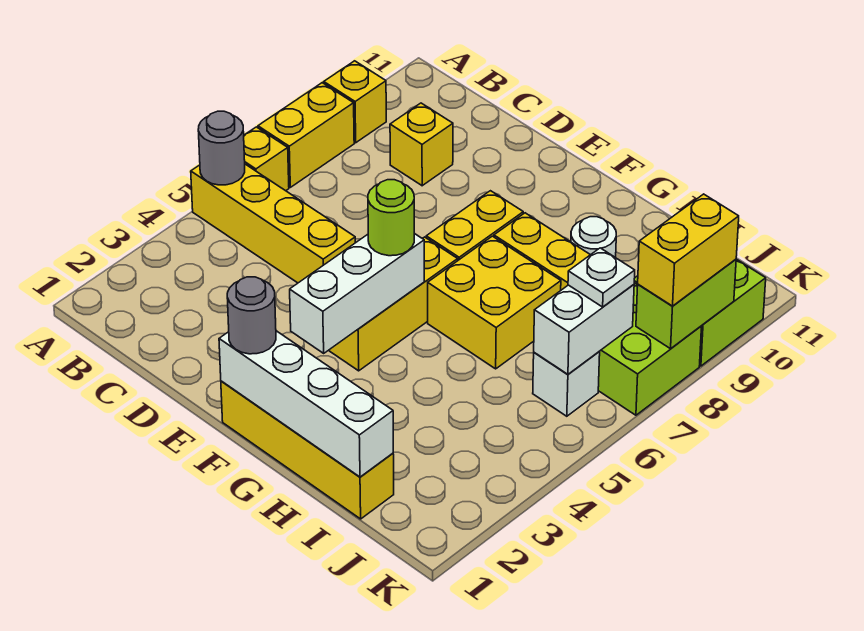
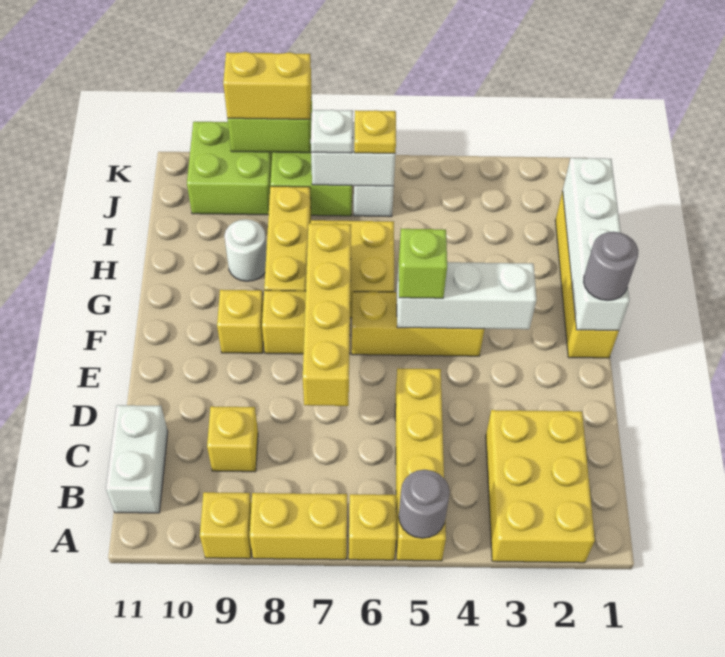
none -> yellow 2x3 brick [486,410,595,563]
none -> white 1x2 brick [106,405,168,513]
none -> yellow 1x4 brick [303,224,351,406]
lime 1x1 round brick [368,180,414,256] -> lime 1x1 brick [399,229,447,298]
none -> yellow 1x1 brick [217,290,263,353]
none -> yellow 1x1 plate [354,110,396,153]

